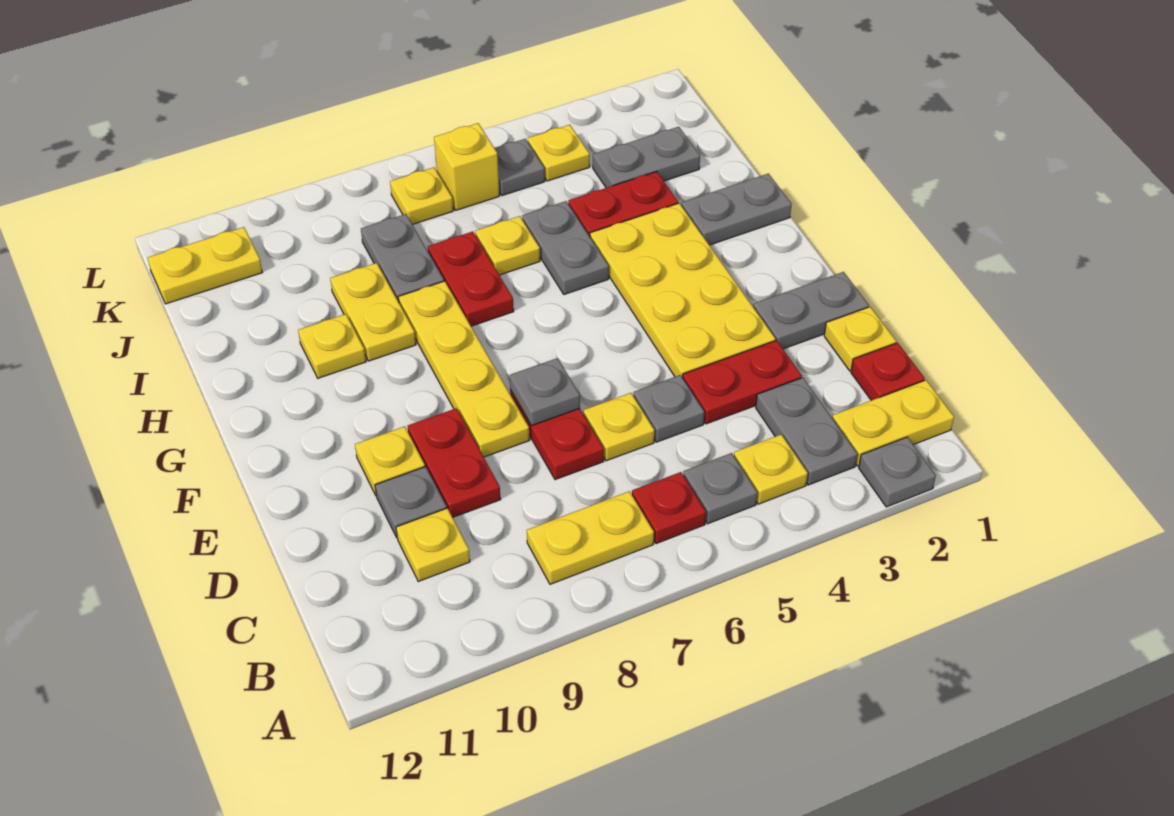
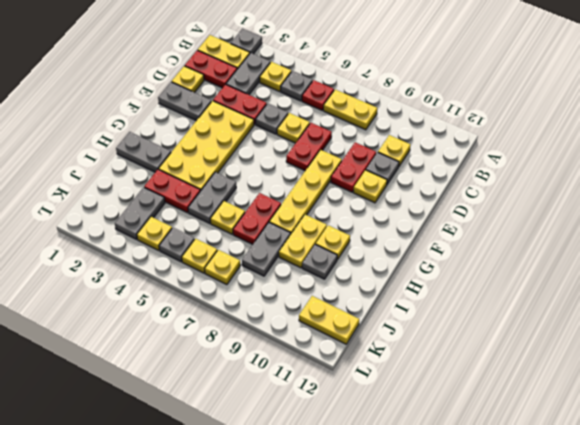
red 1x1 plate [851,343,925,400] -> red 1x2 plate [185,50,237,88]
grey 1x1 plate [510,358,580,426] -> grey 1x1 plate moved to [302,244,337,279]
grey 1x2 plate [593,127,700,188] -> grey 1x2 plate turned to [115,187,165,239]
yellow 1x1 brick [434,123,499,210] -> yellow 1x1 plate [182,239,217,273]

